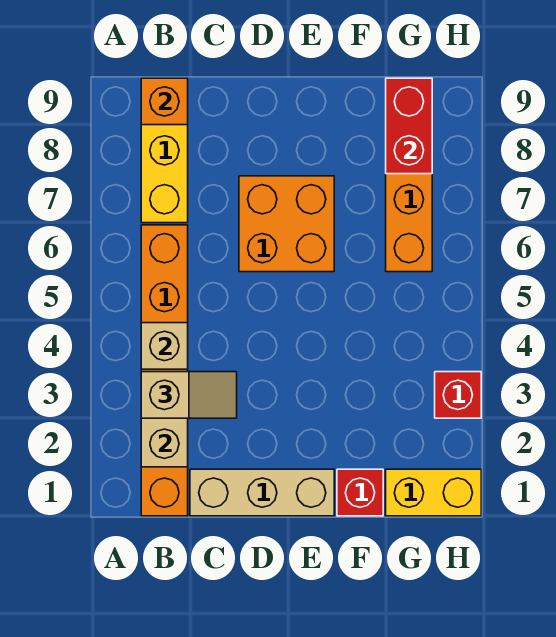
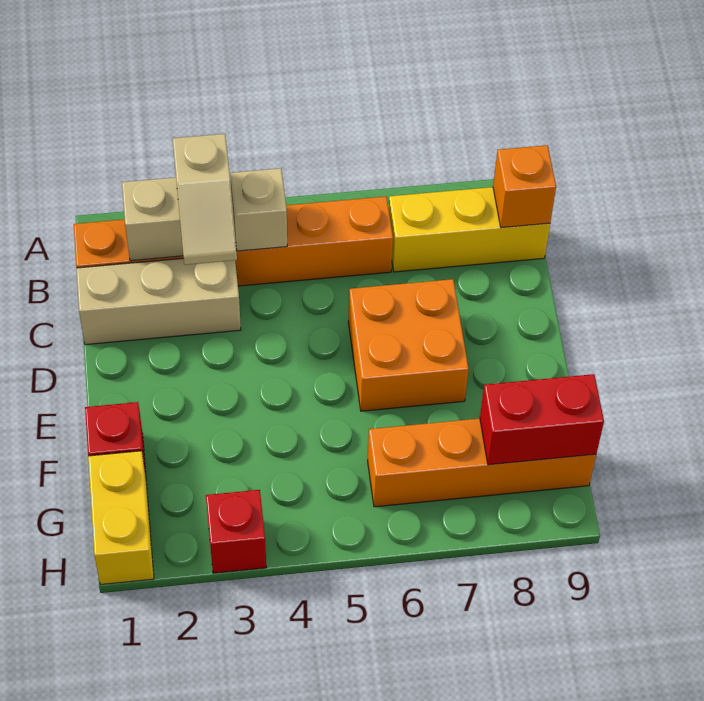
tan 1x3 brick [190,469,334,516] -> tan 1x3 brick turned to [76,258,241,345]

